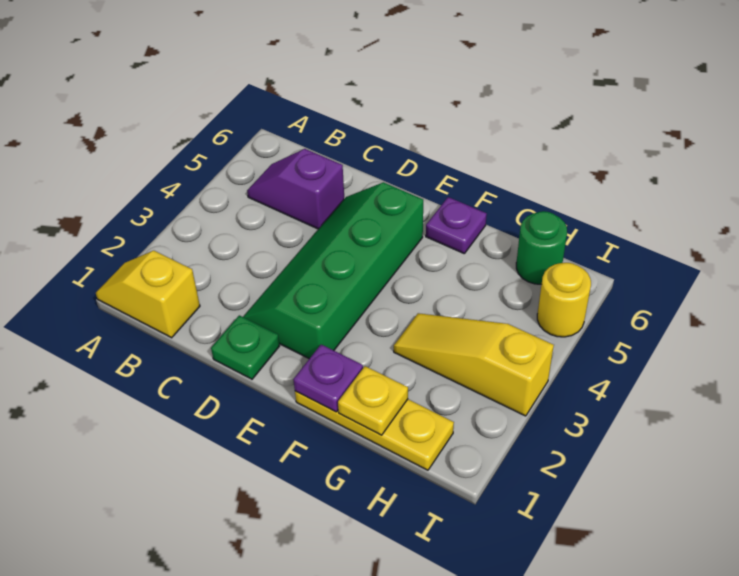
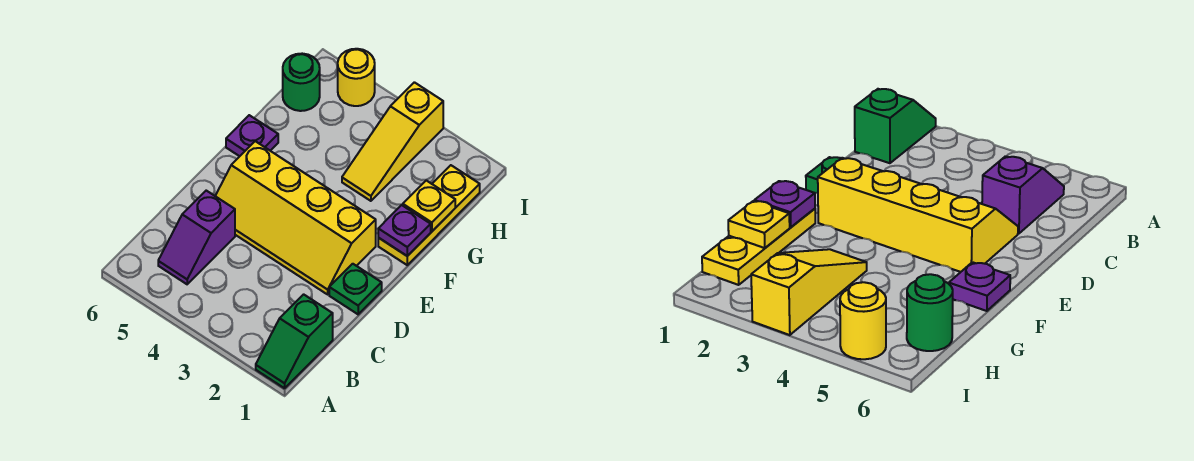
yellow 1x2 slope [96,251,200,338] -> green 1x2 slope [256,294,333,388]
green 2x4 slope [243,182,423,359] -> yellow 2x4 slope [216,141,376,294]

